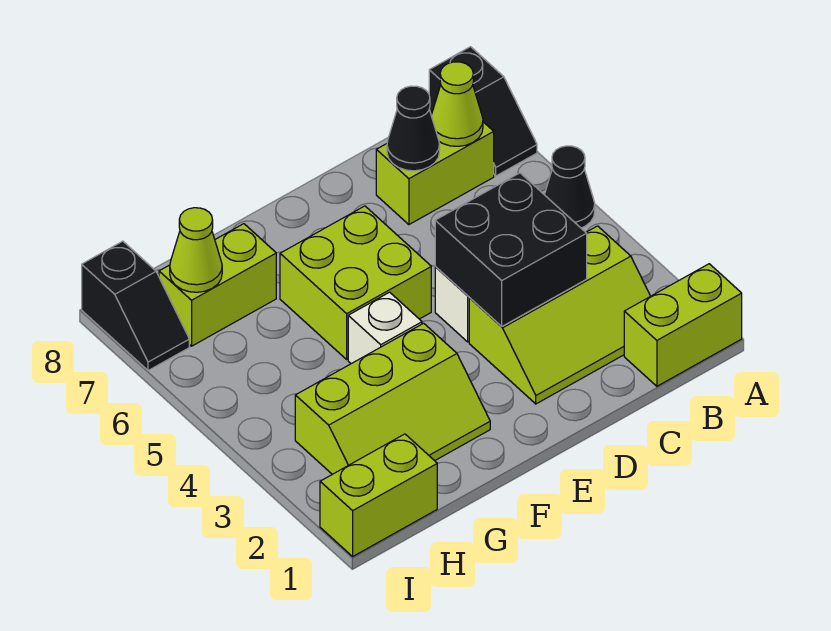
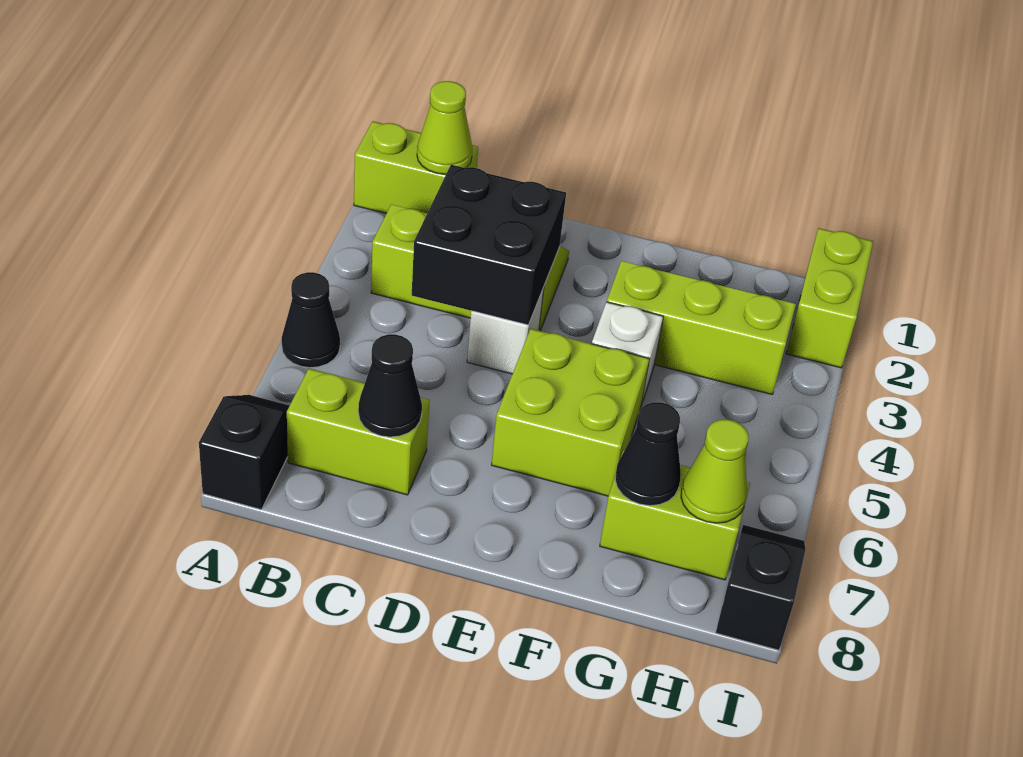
lime 1x1 cone [431,62,483,146] -> lime 1x1 cone moved to [417,81,472,174]
none -> black 1x1 cone [615,402,681,506]
lime 1x2 brick [320,434,437,556] -> lime 1x2 brick turned to [786,228,873,368]

